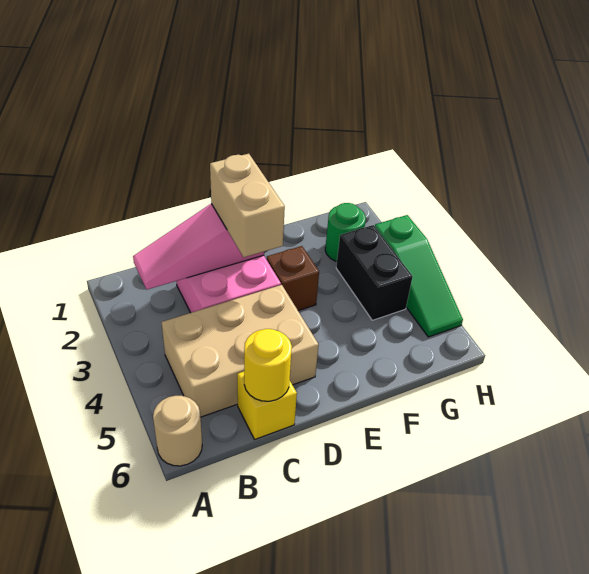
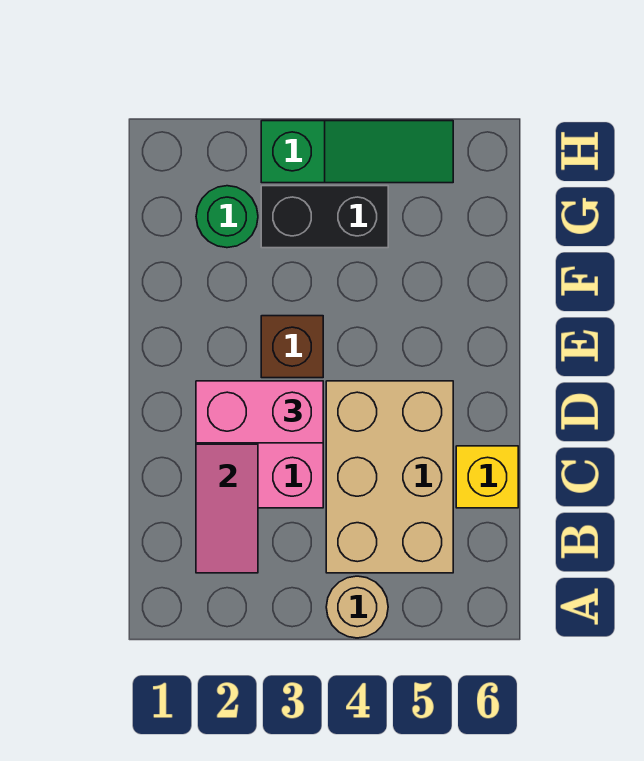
tan 1x1 round brick [153,396,202,466] -> tan 1x1 round brick moved to [326,576,388,638]
yellow 1x1 round brick [244,329,292,401] -> none
tan 1x2 brick [210,154,285,257] -> pink 1x2 brick [196,381,323,443]

